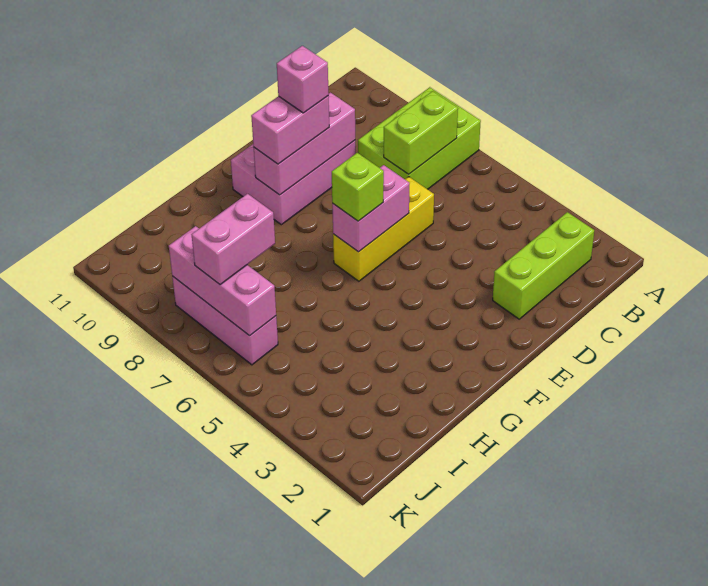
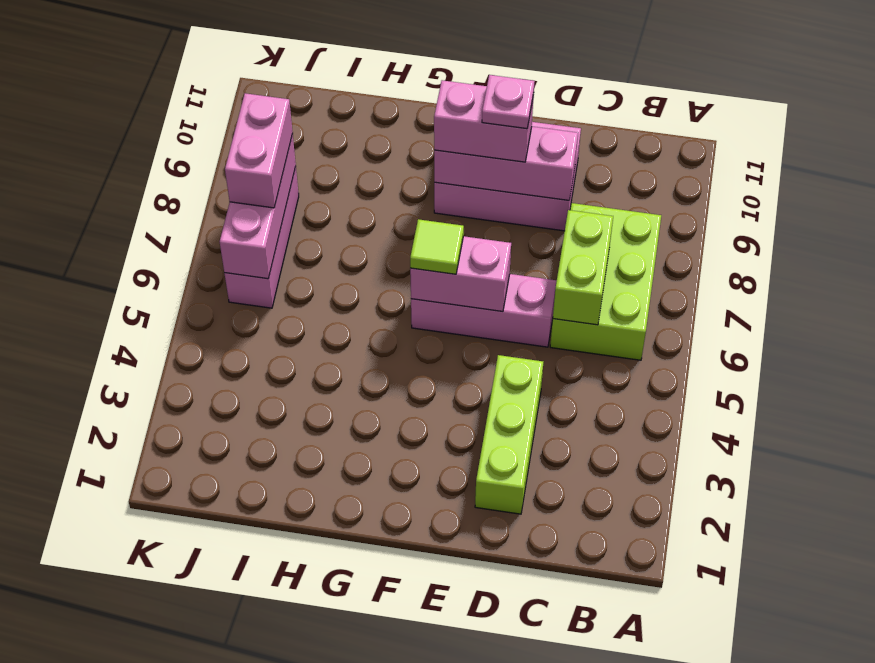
lime 2x3 brick [358,87,481,189] -> lime 2x3 brick turned to [550,203,661,360]
lime 1x3 brick [493,212,594,319] -> lime 1x3 brick turned to [475,355,543,514]
lime 1x2 brick [384,91,458,174] -> lime 1x2 brick turned to [553,210,613,325]
yellow 1x3 brick [333,177,434,281] -> pink 1x3 brick [411,274,557,347]
pink 1x1 brick [277,46,329,113] -> pink 1x1 plate [482,75,535,129]
lime 1x1 brick [332,153,384,221] -> lime 1x1 tile [410,219,464,274]
pink 1x2 brick [192,194,275,285] -> pink 1x2 brick turned to [225,93,293,208]

